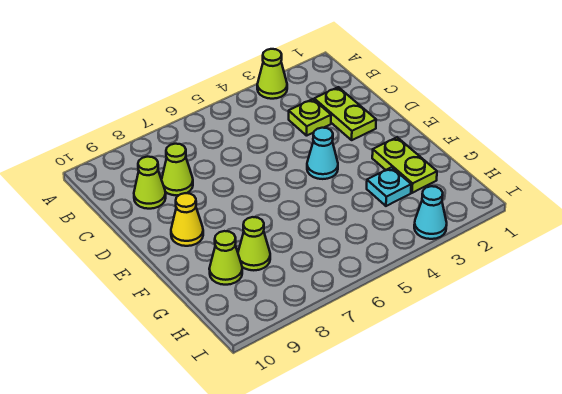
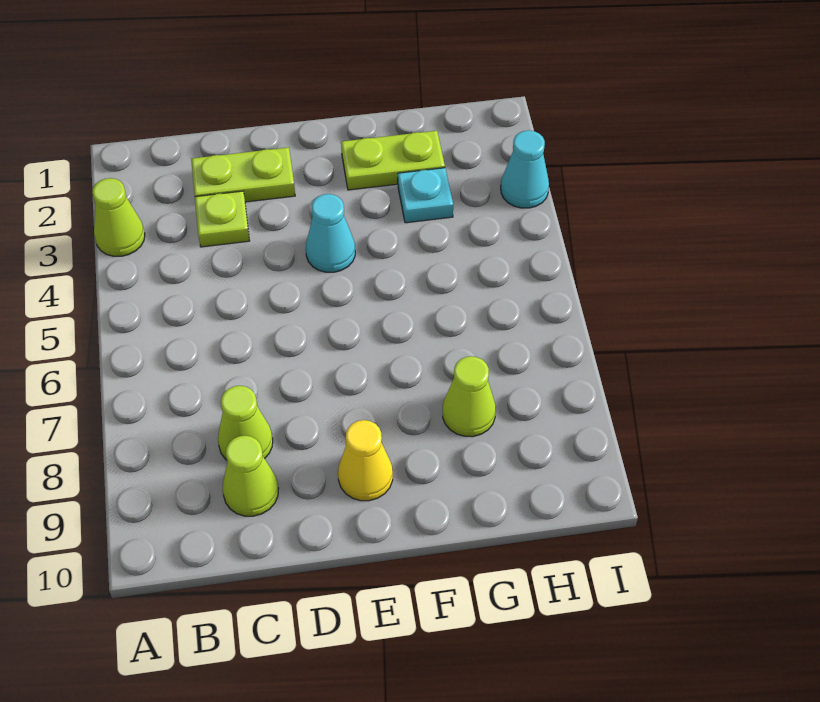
lime 1x1 cone [209,231,242,285] -> none

